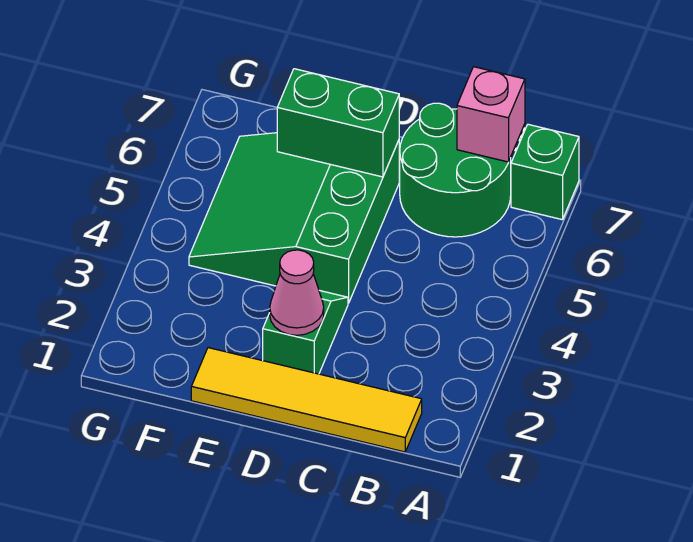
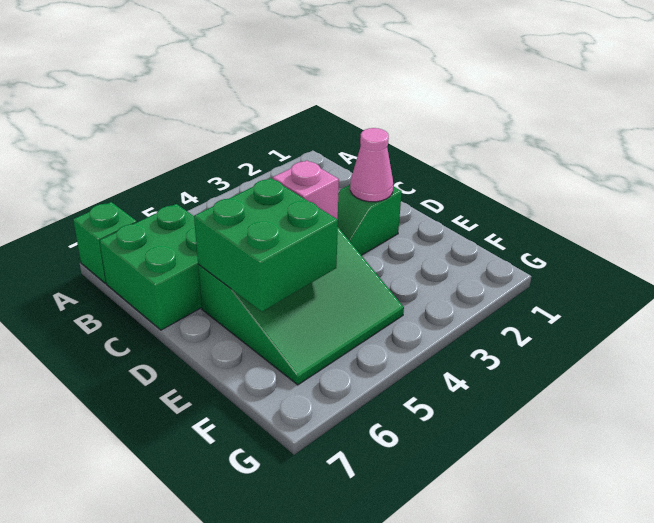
yellow 1x4 tile [191,348,422,452] -> none
green 2x2 round brick [399,103,511,237] -> green 2x2 brick [100,204,202,330]
pink 1x1 brick [457,67,525,162] -> pink 1x1 brick moved to [273,161,339,219]
green 1x2 brick [277,69,399,177] -> green 2x2 brick [194,178,338,312]

